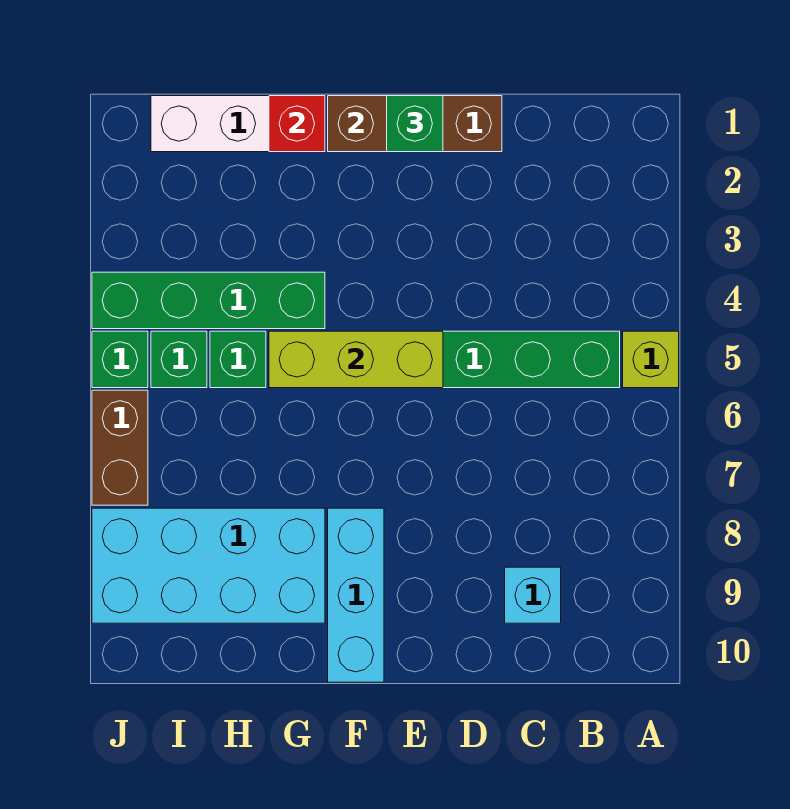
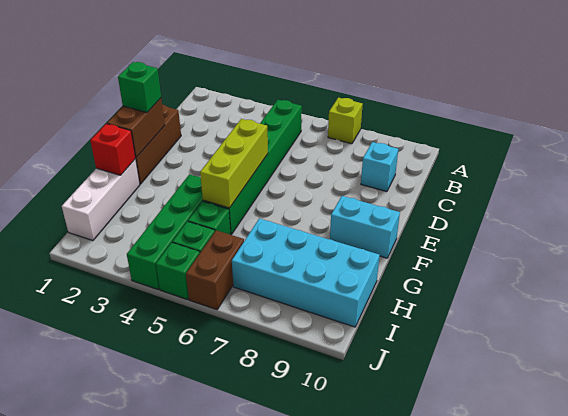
lime 1x1 brick [623,331,679,388] -> lime 1x1 brick moved to [328,97,363,144]
cyan 1x3 brick [328,508,384,682] -> cyan 1x2 brick [330,196,400,258]
cyan 2x4 brick [92,508,325,623] -> cyan 2x4 brick turned to [232,219,380,327]
brown 1x2 brick [92,390,148,505] -> brown 1x2 brick turned to [186,230,244,310]

